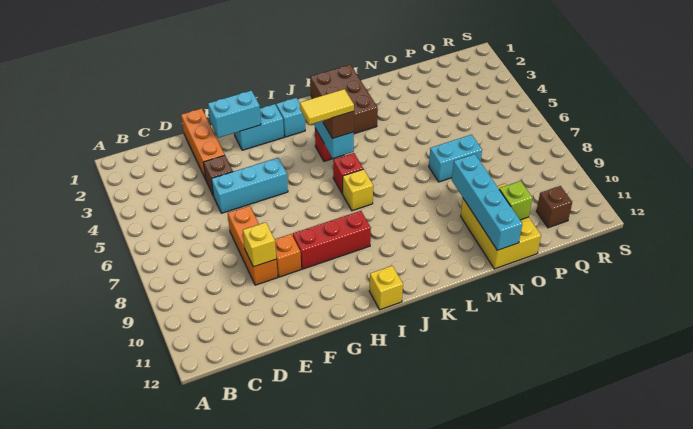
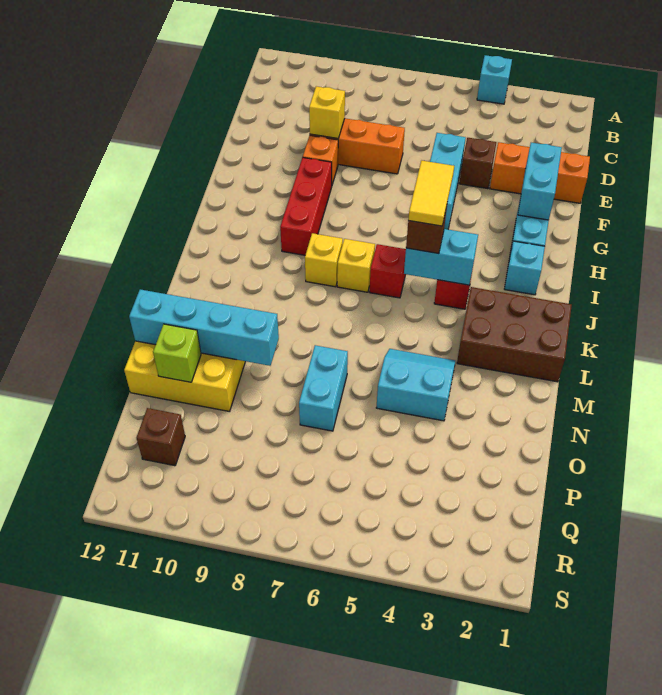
none -> cyan 1x1 brick [477,55,512,104]
yellow 1x1 brick [369,266,403,310] -> yellow 1x1 brick moved to [305,233,343,287]
none -> cyan 2x2 slope [376,349,455,421]

